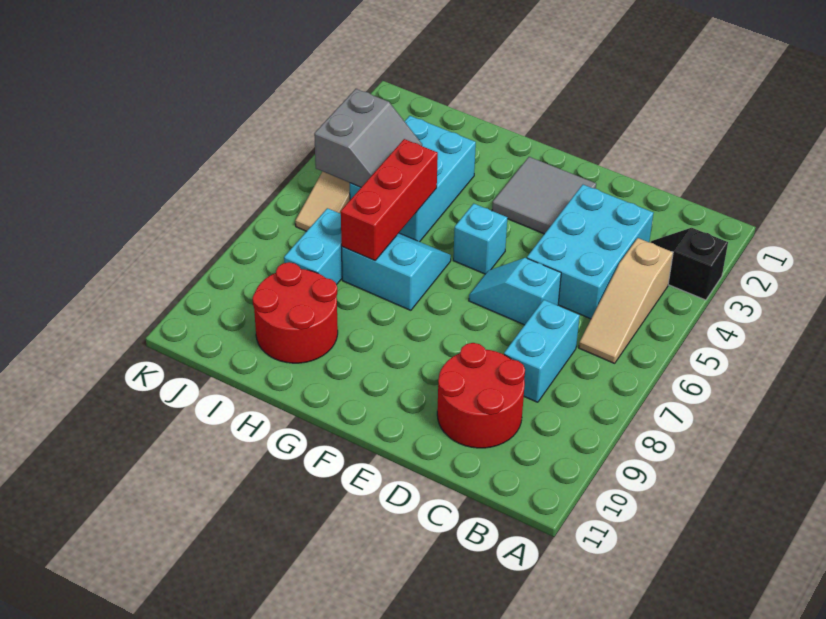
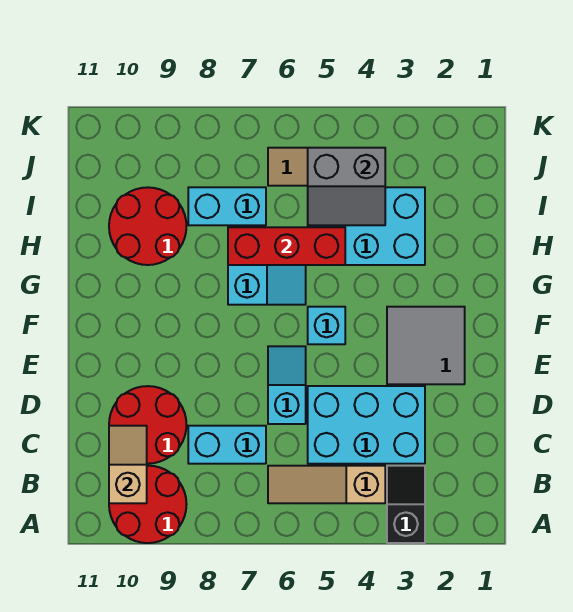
none -> red 2x2 round brick [109,466,187,543]
none -> tan 1x2 slope [109,426,147,503]

